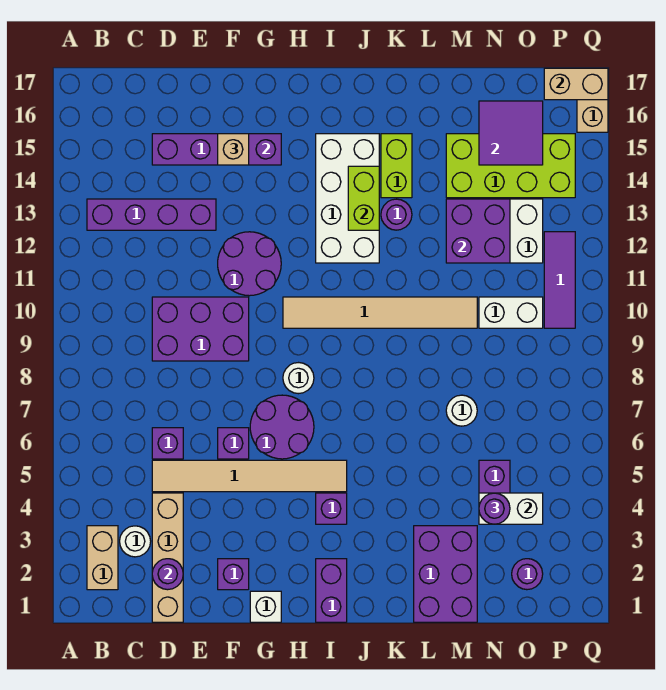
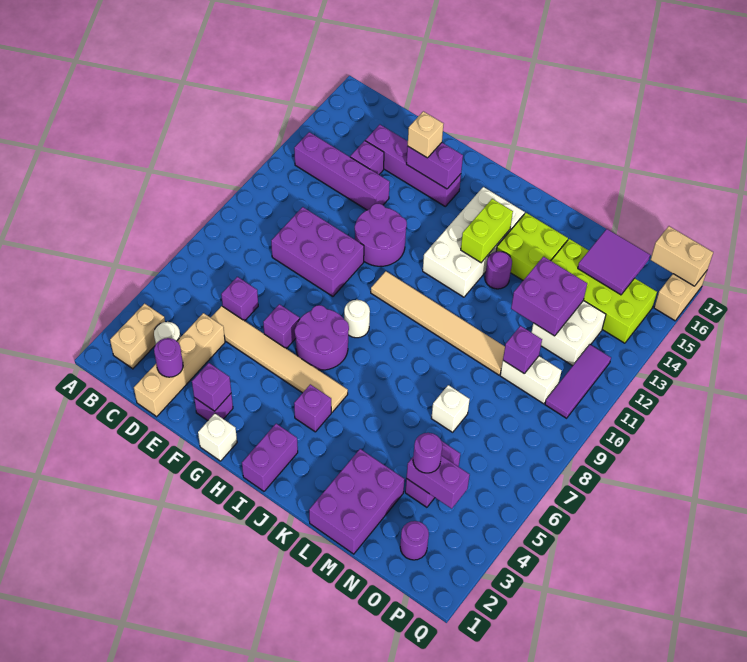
none -> purple 1x1 brick [350,141,384,175]
none -> purple 1x1 brick [192,363,231,411]
lime 1x2 brick [381,134,412,198] -> lime 2x2 brick [497,213,568,280]
white 1x1 round brick [446,395,477,426] -> white 1x1 brick [431,385,470,432]
white 1x2 brick [479,493,543,524] -> purple 1x2 brick [406,455,470,509]
none -> purple 1x1 brick [503,326,542,373]

